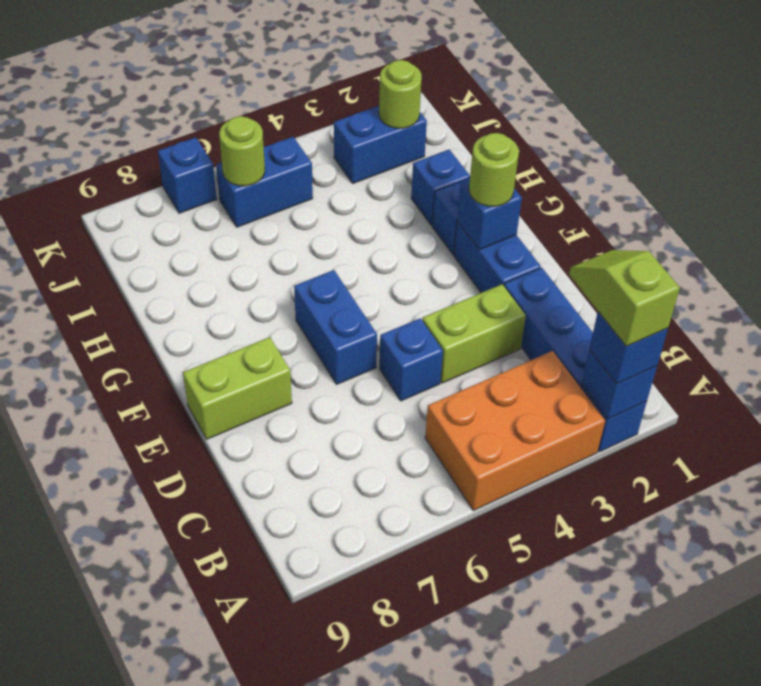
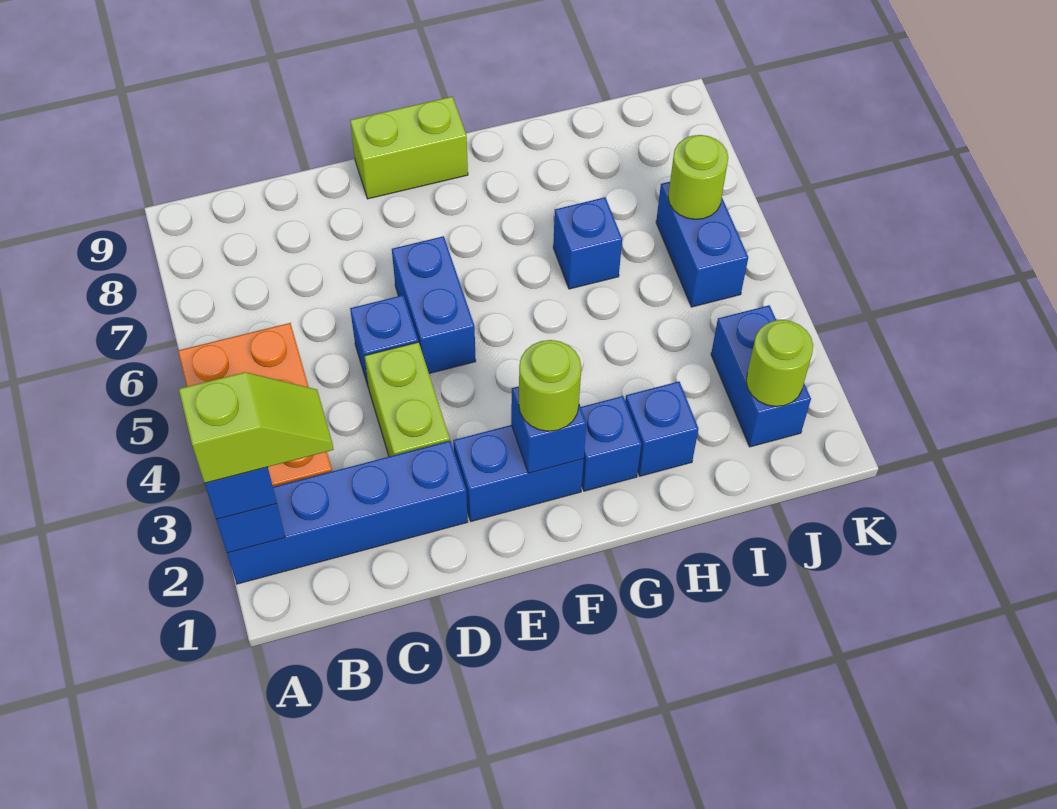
blue 1x2 brick [294,270,377,384] -> blue 1x2 brick turned to [392,236,476,373]
lime 1x2 brick [183,337,292,439] -> lime 1x2 brick turned to [350,97,468,199]
blue 1x1 brick [158,137,217,213] -> blue 1x1 brick moved to [553,197,622,289]

